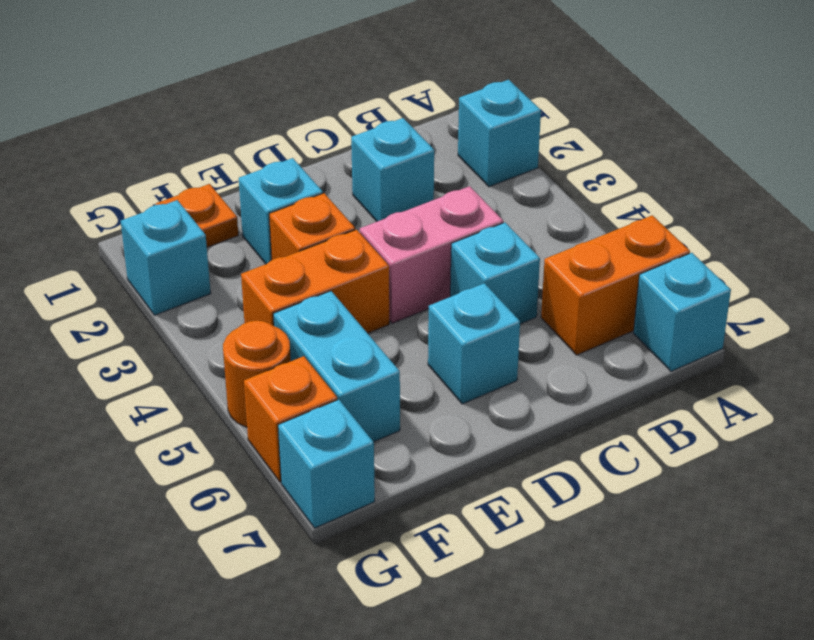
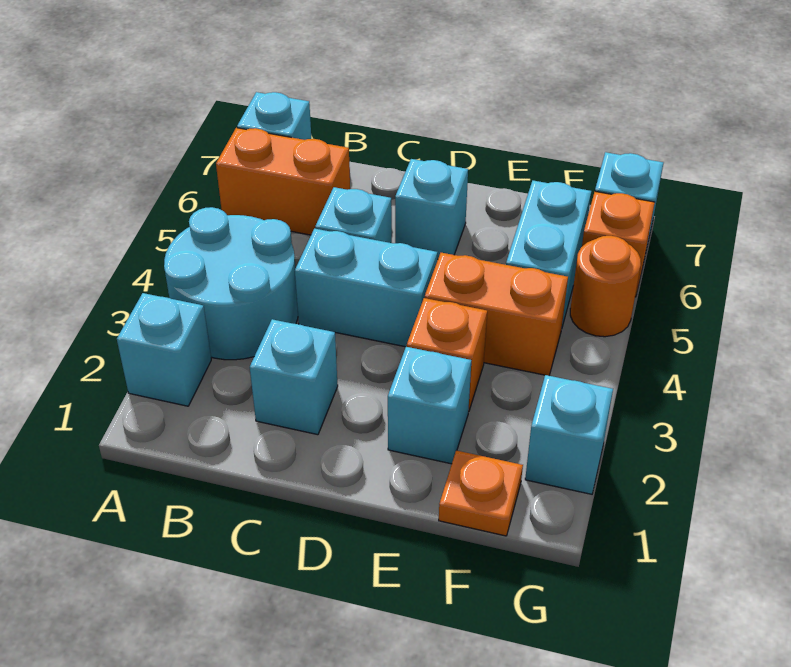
none -> cyan 2x2 round brick [164,207,298,360]
pink 1x2 brick [360,186,503,323] -> cyan 1x2 brick [295,229,437,347]

